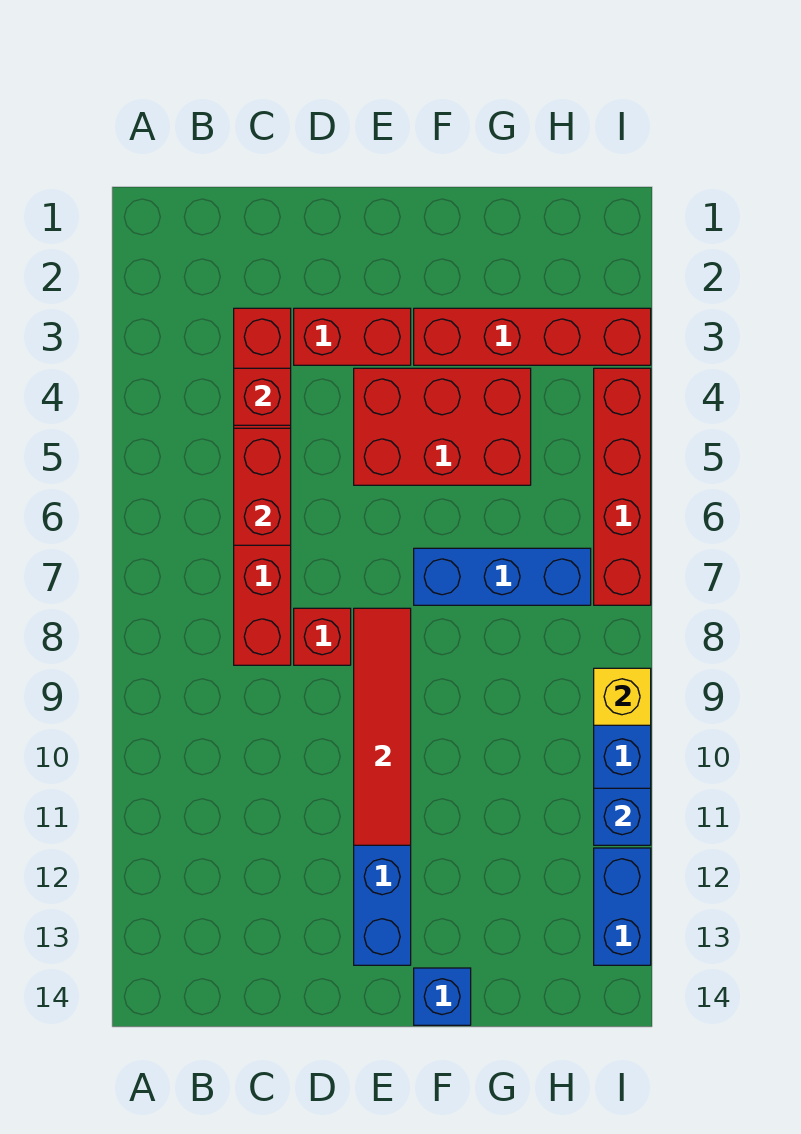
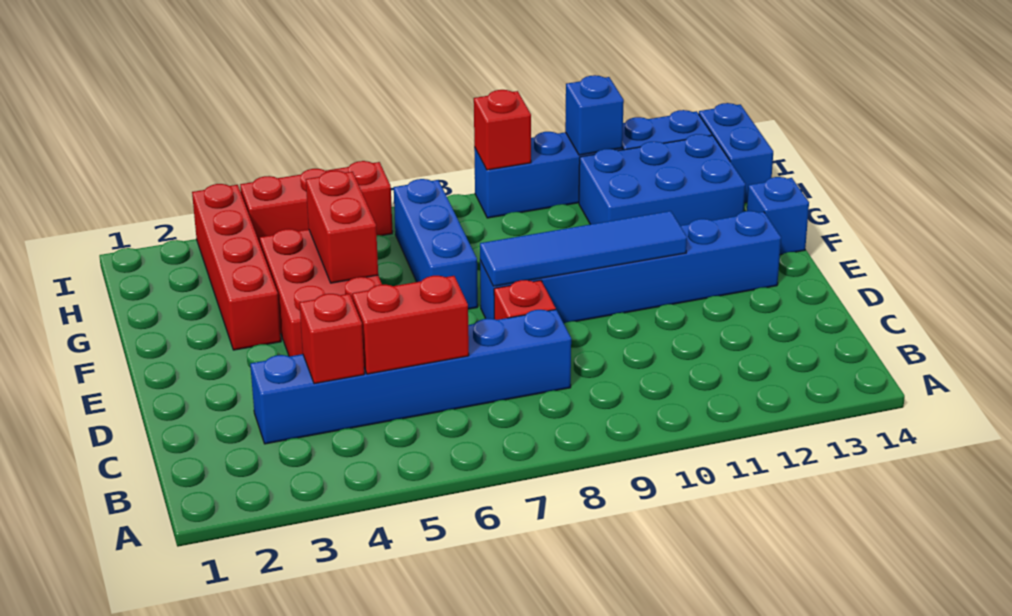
red 1x6 brick [234,308,291,665] -> blue 1x6 brick [250,310,571,444]
red 1x2 brick [294,308,411,365] -> red 1x2 brick moved to [306,171,378,283]
red 1x4 tile [354,608,411,845] -> blue 1x4 tile [480,211,687,286]
none -> blue 2x3 brick [579,134,745,226]
none -> blue 1x2 brick [699,103,773,203]
red 1x4 brick [594,368,651,605] -> red 1x3 brick [240,161,393,243]
yellow 1x1 brick [594,668,651,725] -> red 1x1 brick [474,90,531,170]

